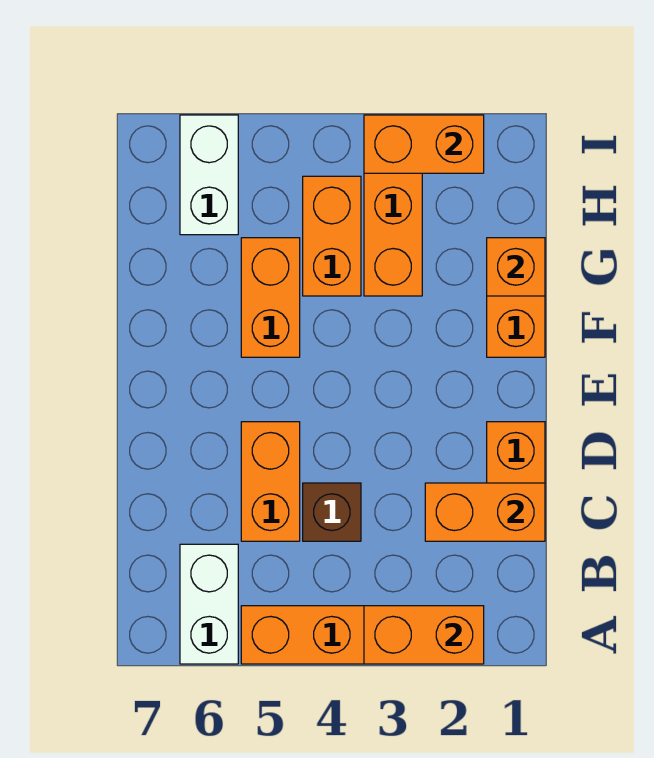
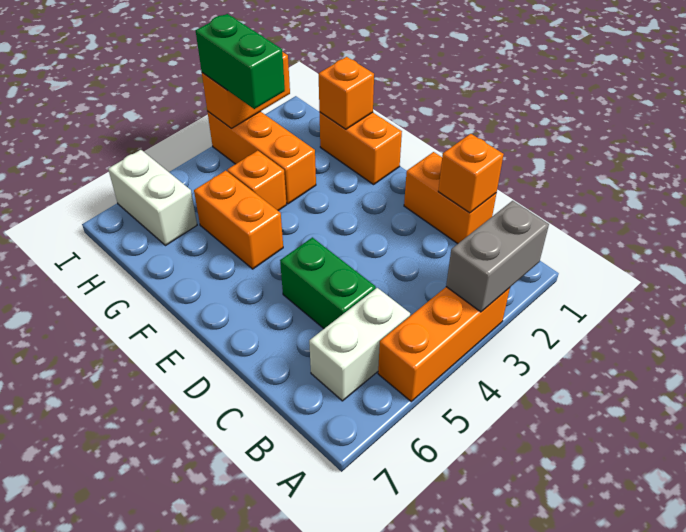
orange 1x2 brick [364,606,484,664] -> grey 1x2 brick [446,201,549,312]
white 1x2 brick [180,544,238,664] -> white 1x2 brick turned to [309,288,410,401]
orange 1x2 brick [425,483,545,541] -> orange 1x1 brick [438,134,504,213]
brown 1x1 brick [303,483,361,541] -> none
orange 1x2 brick [241,422,300,541] -> green 1x2 brick [280,237,376,328]
orange 1x2 brick [303,176,361,296] -> orange 1x1 brick [227,151,287,211]
none -> green 1x2 brick [196,14,285,109]

